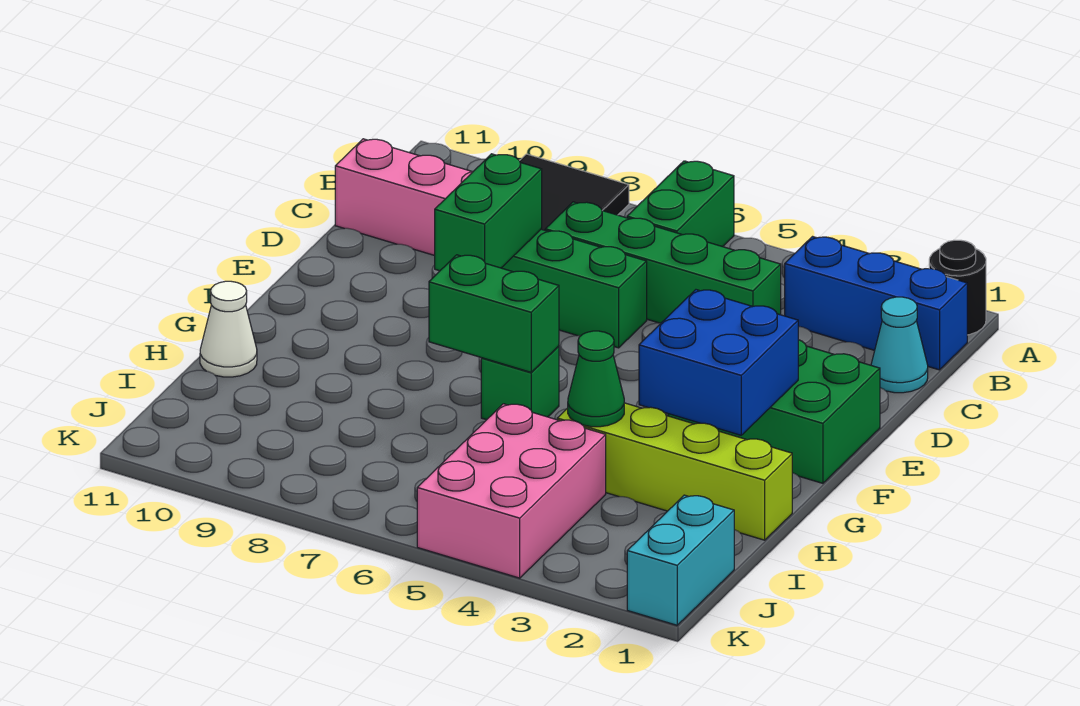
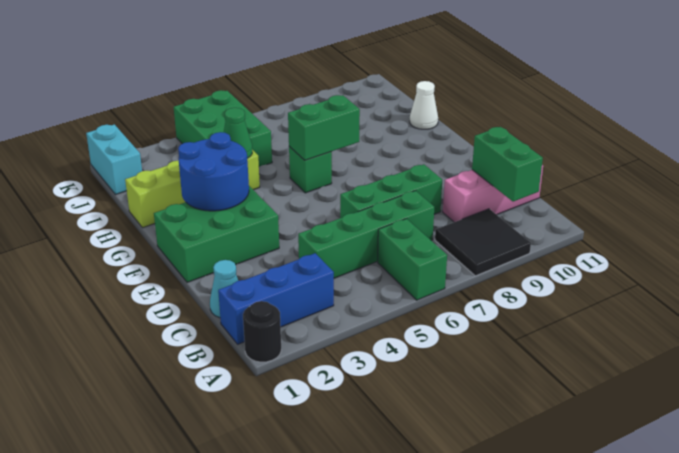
green 1x2 brick [435,154,542,271] -> green 1x2 brick moved to [472,127,543,202]
blue 2x2 brick [639,290,798,435] -> blue 2x2 round brick [178,132,249,211]
pink 2x3 brick [417,404,606,578] -> green 2x3 brick [174,90,272,167]

